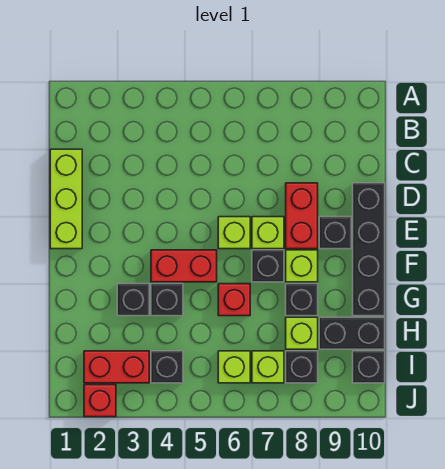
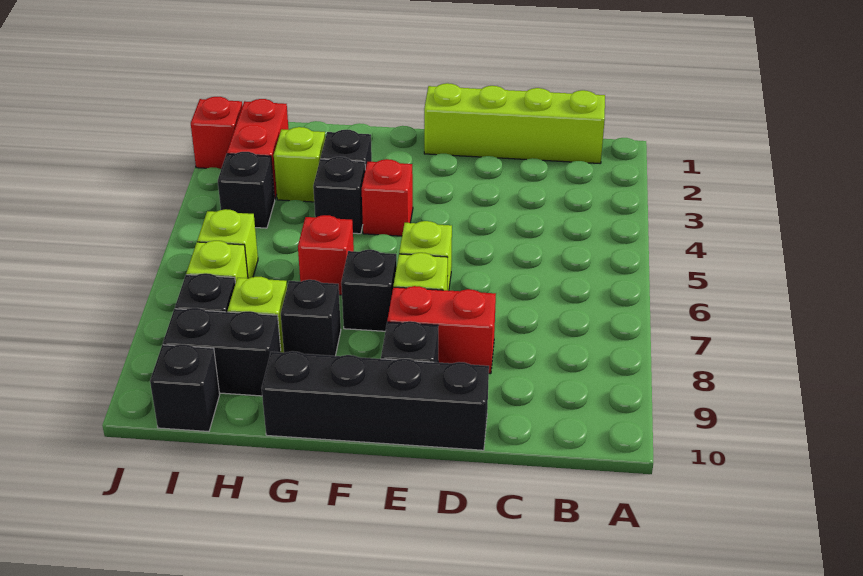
lime 1x3 brick [50,149,82,249] -> lime 1x4 brick [424,83,605,163]
red 1x2 brick [151,250,217,282] -> red 1x1 brick [362,159,413,236]
lime 1x1 brick [286,250,318,282] -> lime 1x1 brick moved to [274,127,325,202]
black 1x2 brick [319,317,385,349] -> black 1x2 brick turned to [163,308,281,396]

